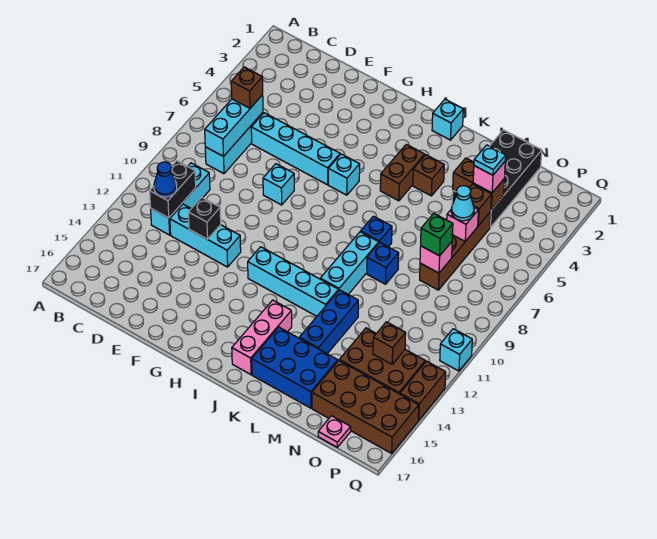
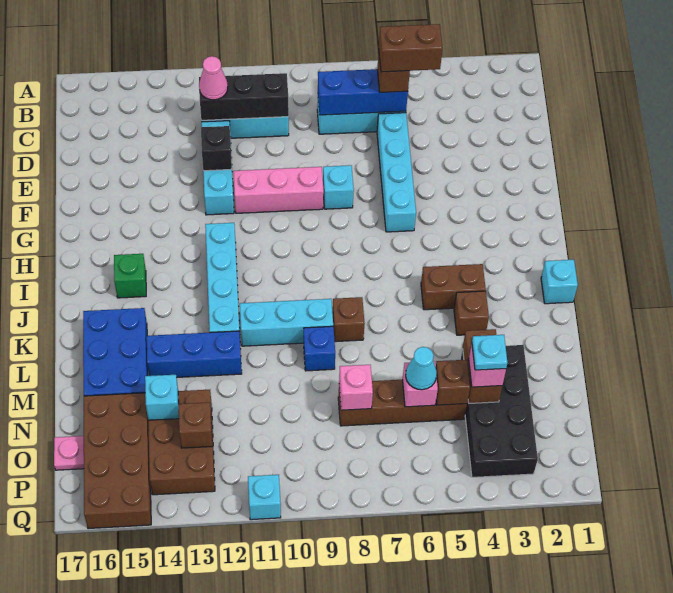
cyan 1x3 brick [205,95,263,156] -> blue 1x3 brick [318,69,408,115]
black 1x2 brick [150,161,196,218] -> black 1x3 brick [199,73,289,120]
blue 1x1 cone [154,162,177,197] -> pink 1x1 cone [199,56,228,100]
cyan 1x1 brick [328,154,360,195] -> cyan 1x1 brick moved to [145,375,179,420]
pink 1x3 brick [232,300,292,375] -> pink 1x3 brick moved to [233,167,324,213]
blue 1x1 brick [361,216,392,247] -> brown 1x1 brick [332,297,365,342]
black 2x4 brick [452,130,542,227] -> black 2x4 brick turned to [461,345,538,477]
green 1x1 brick [421,214,453,256] -> green 1x1 brick moved to [114,254,146,298]
brown 1x2 brick [400,361,446,420] -> brown 1x2 brick moved to [379,24,442,72]

